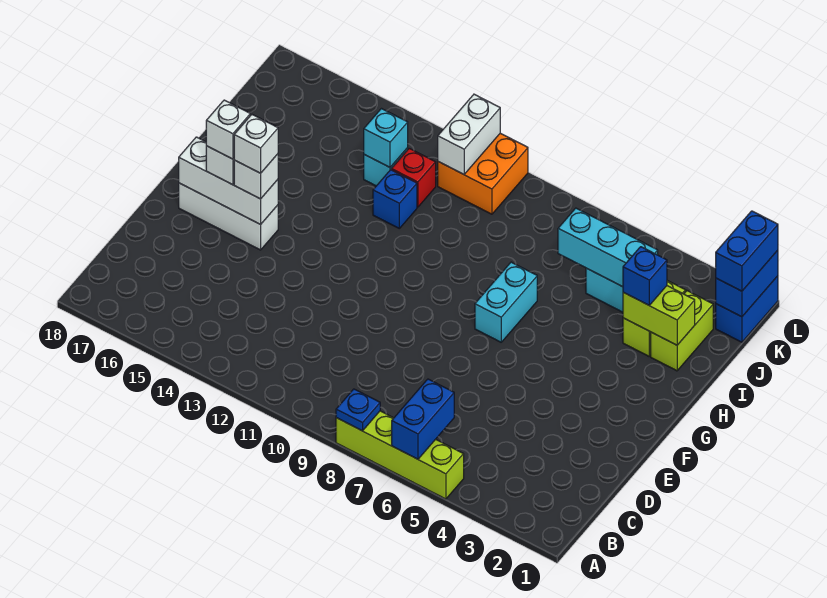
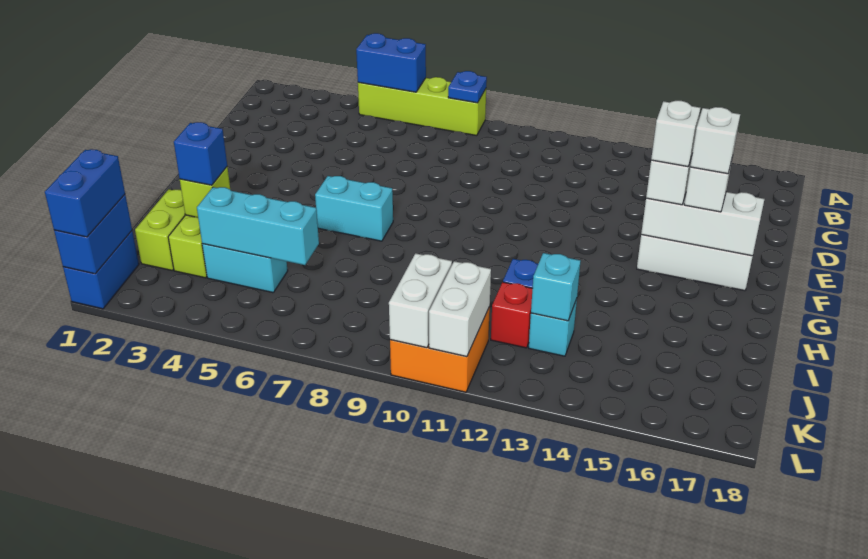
blue 1x2 brick [392,379,454,459] -> blue 1x2 brick turned to [356,33,426,92]
cyan 1x2 brick [475,262,537,342] -> cyan 1x2 brick turned to [315,176,393,241]
lime 1x2 brick [623,286,695,345] -> lime 1x1 brick [180,167,230,217]
none -> white 1x2 brick [389,253,452,348]

